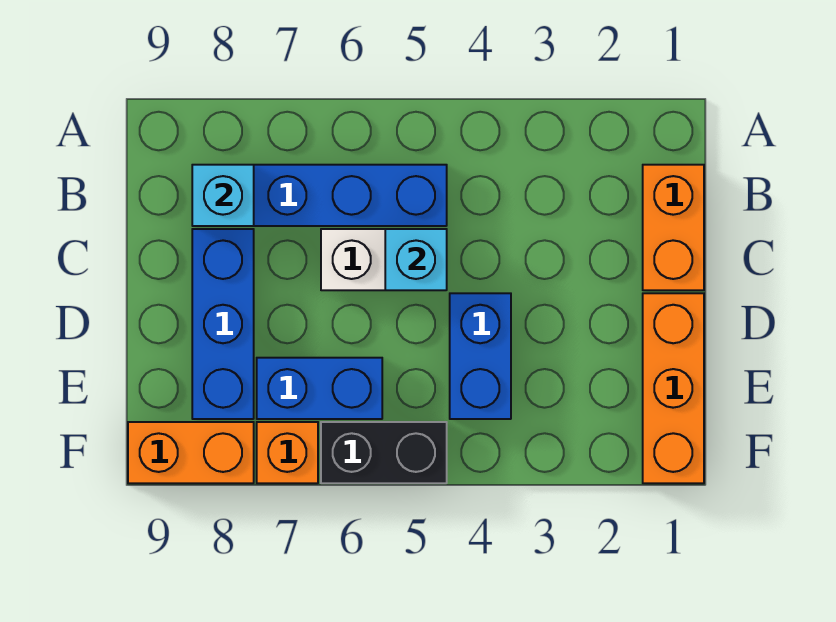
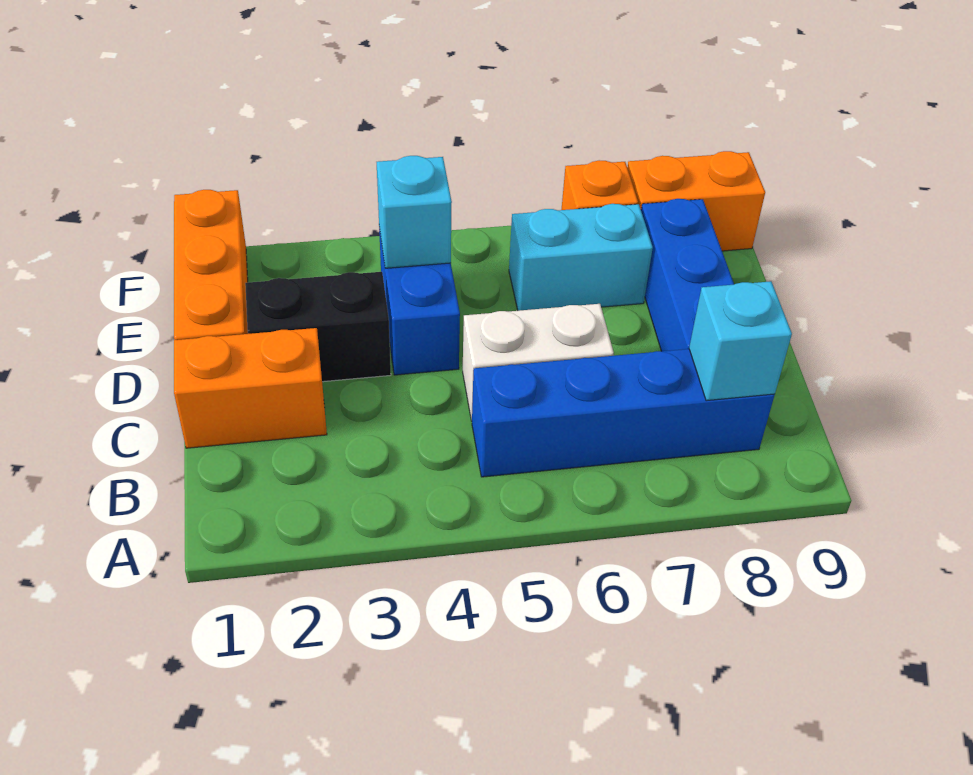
orange 1x2 brick [643,165,704,290] -> orange 1x2 brick turned to [174,328,327,448]
cyan 1x1 brick [385,229,447,290] -> cyan 1x1 brick moved to [377,156,452,268]
blue 1x2 brick [257,358,382,419] -> cyan 1x2 brick [509,204,653,311]
black 1x2 brick [321,422,447,483] -> black 1x2 brick moved to [245,272,391,382]

